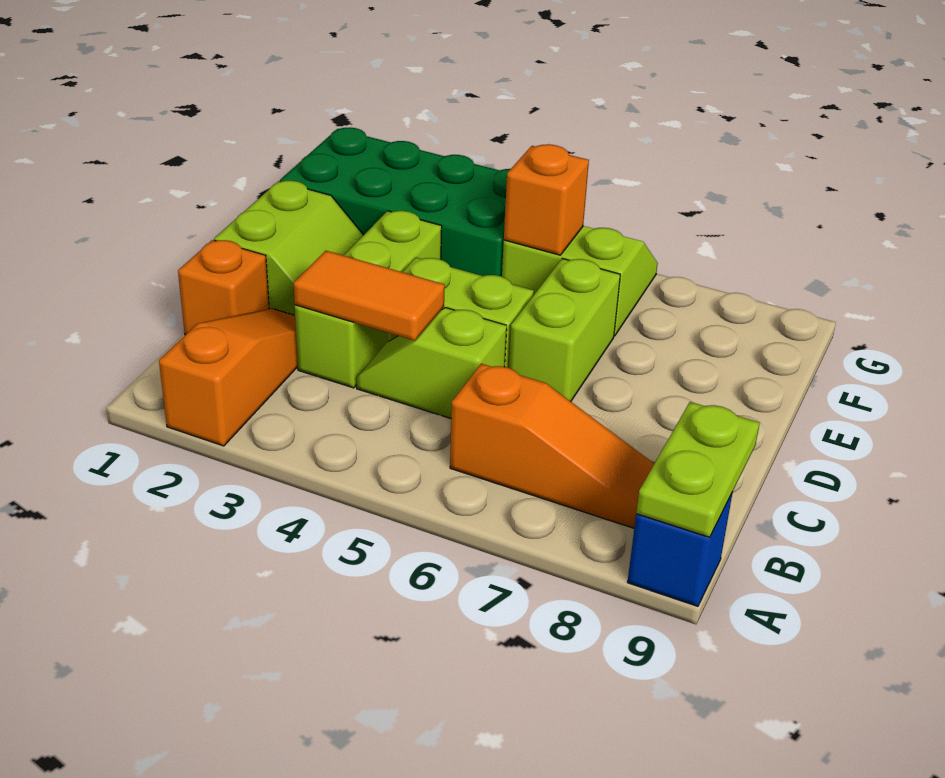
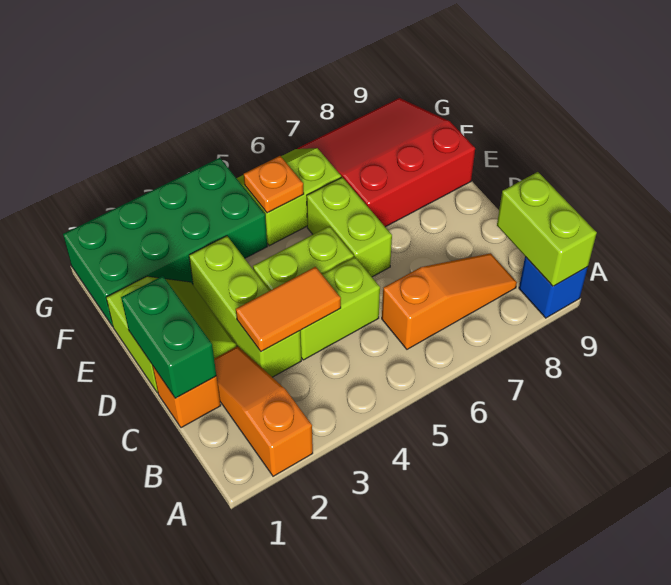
lime 1x2 plate [636,402,759,537] -> lime 1x2 brick [497,172,597,286]
none -> green 1x2 brick [121,276,216,398]
lime 1x2 slope [357,308,507,418] -> lime 1x2 brick [300,257,380,360]
none -> red 3x3 slope [297,98,475,227]
orange 1x1 brick [504,144,589,255] -> orange 1x1 plate [244,156,304,213]

